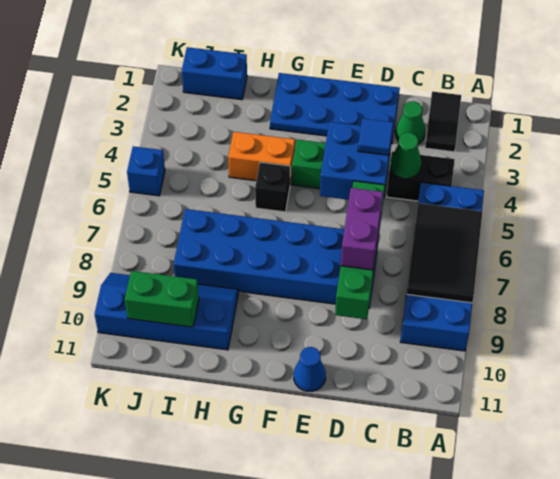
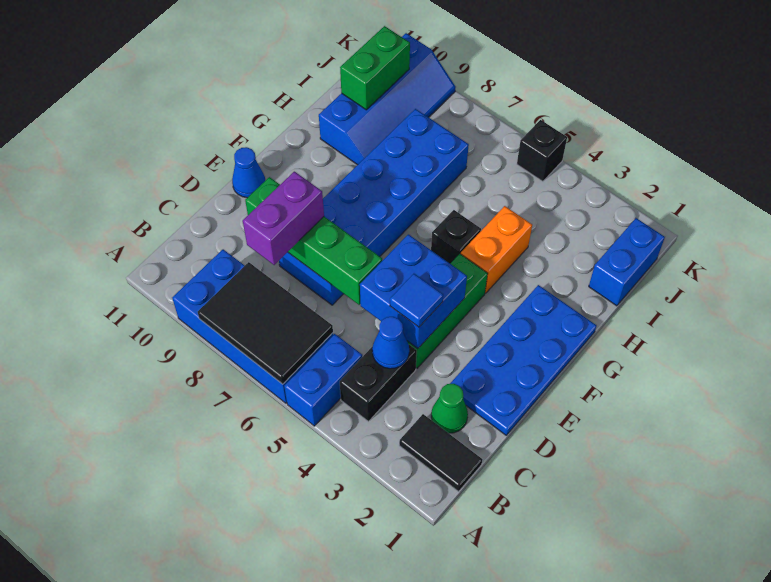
green 1x1 cone [390,133,421,179] -> blue 1x1 cone [372,317,409,369]
purple 1x2 brick [341,188,383,270] -> purple 1x2 brick turned to [243,172,324,265]
blue 1x1 brick [127,146,165,196] -> black 1x1 brick [517,120,567,181]

